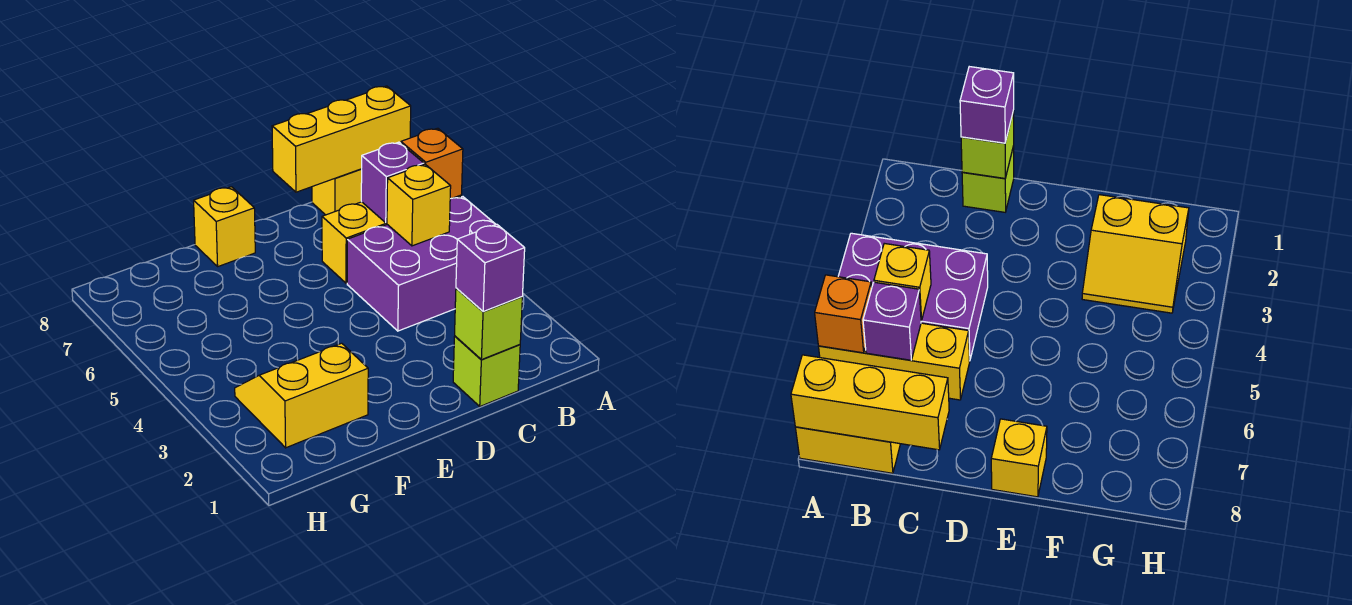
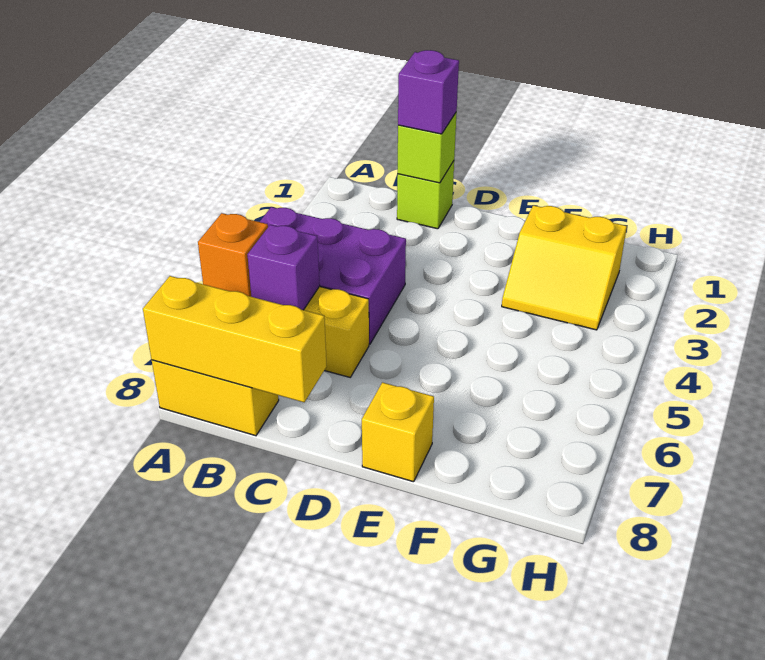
yellow 1x1 brick [387,164,451,246] -> none

